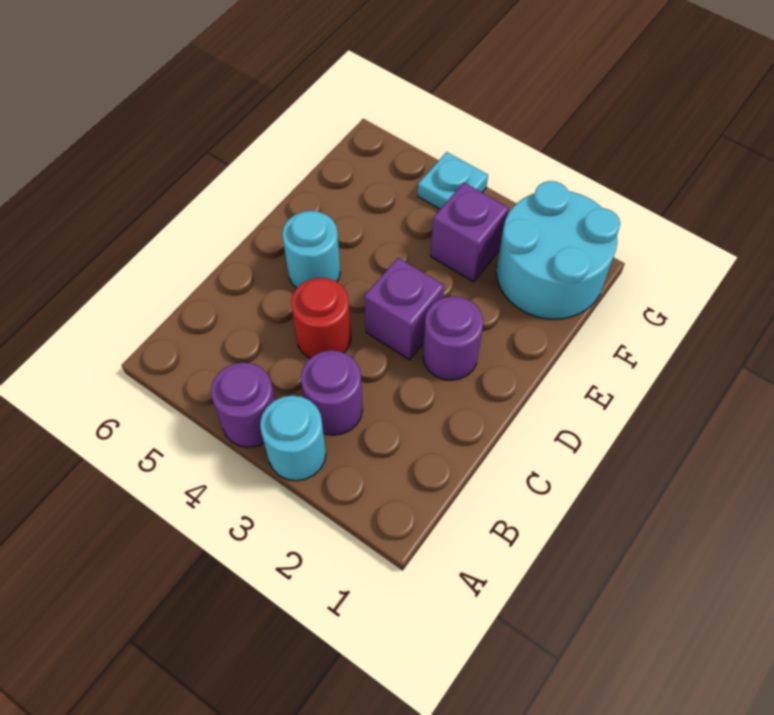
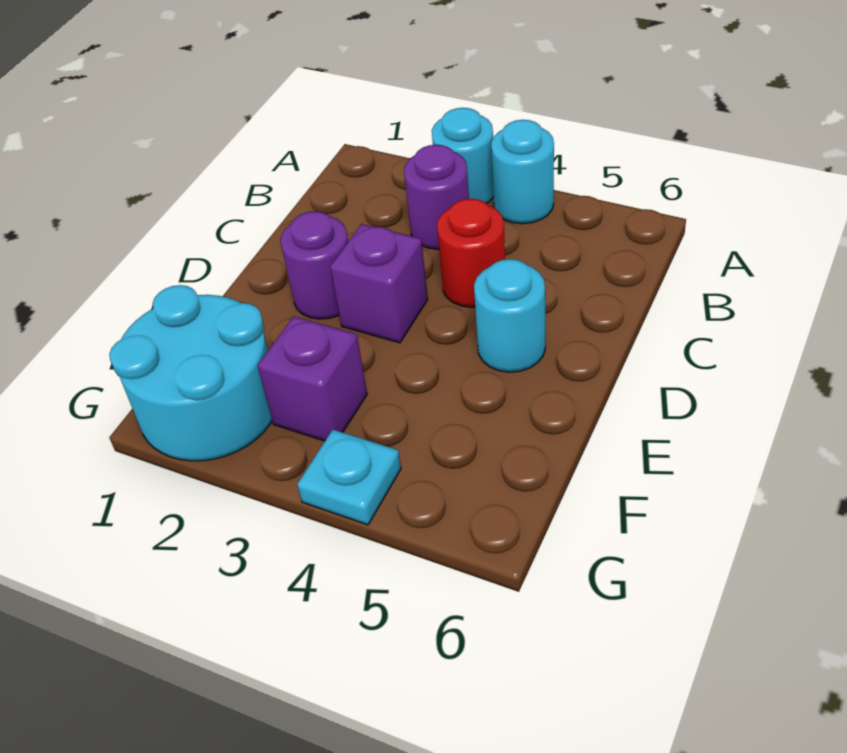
purple 1x1 round brick [211,362,275,447] -> cyan 1x1 round brick [491,120,554,224]

